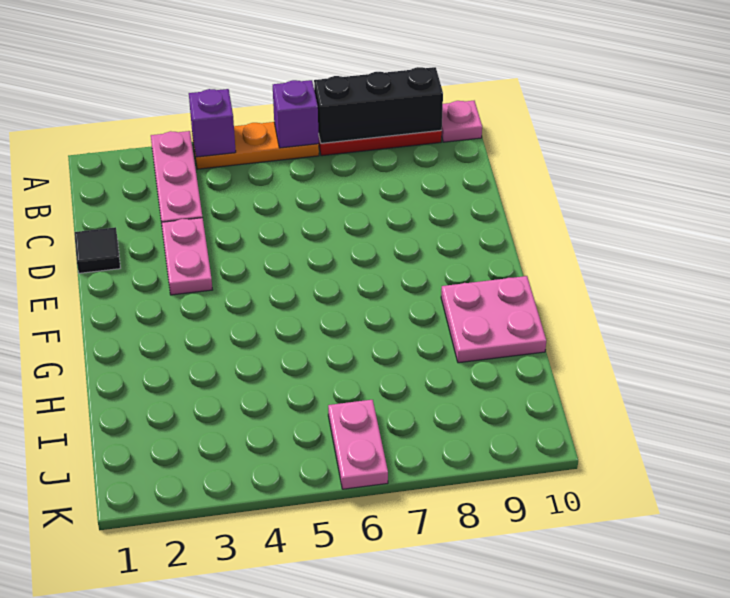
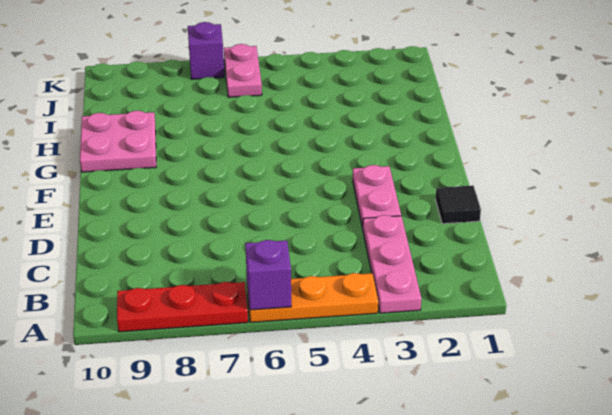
purple 1x1 brick [189,89,236,157] -> purple 1x1 brick moved to [188,22,224,79]
black 1x3 brick [314,67,443,143] -> none
pink 1x1 plate [441,101,482,142] -> none

